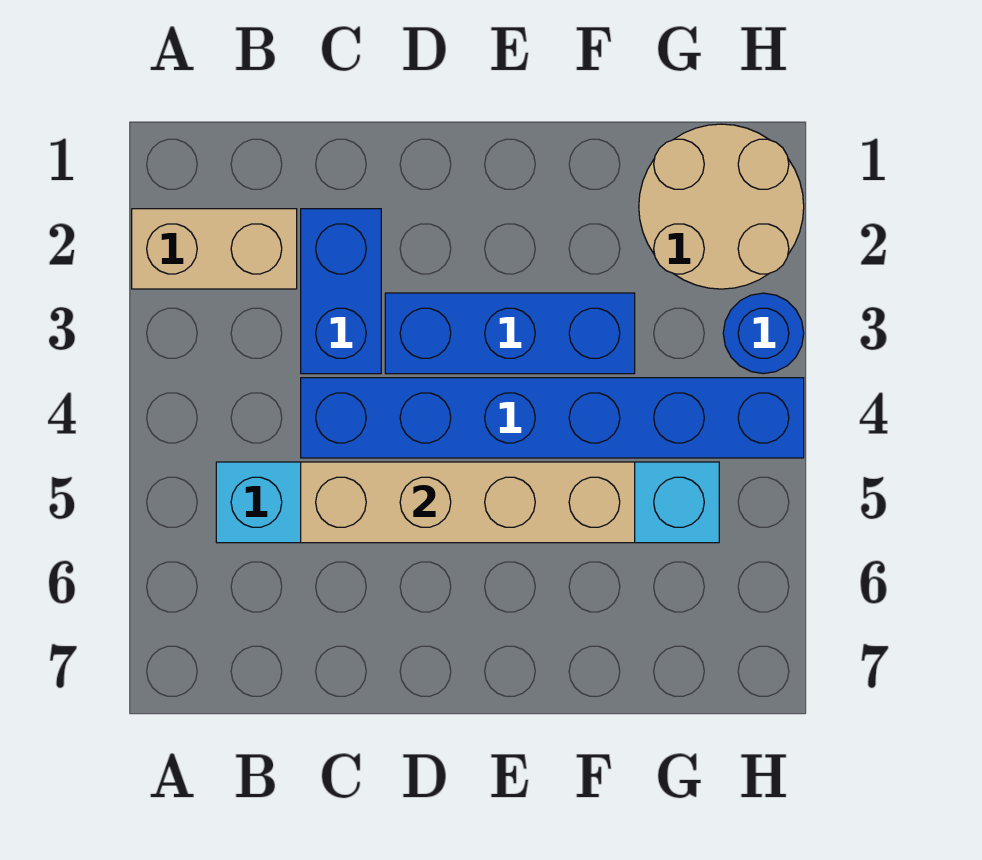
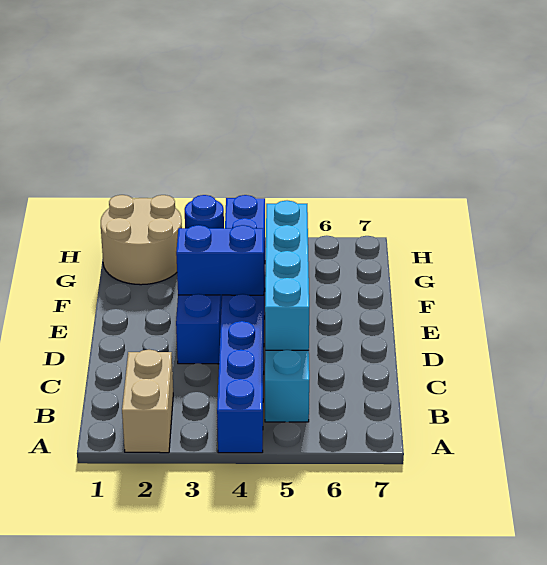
blue 1x2 brick [301,209,381,374] -> blue 1x2 brick moved to [176,225,264,295]
blue 1x6 brick [301,378,804,458] -> blue 1x8 brick [217,195,265,453]
tan 1x4 brick [301,462,635,543] -> cyan 1x4 brick [265,201,309,350]

